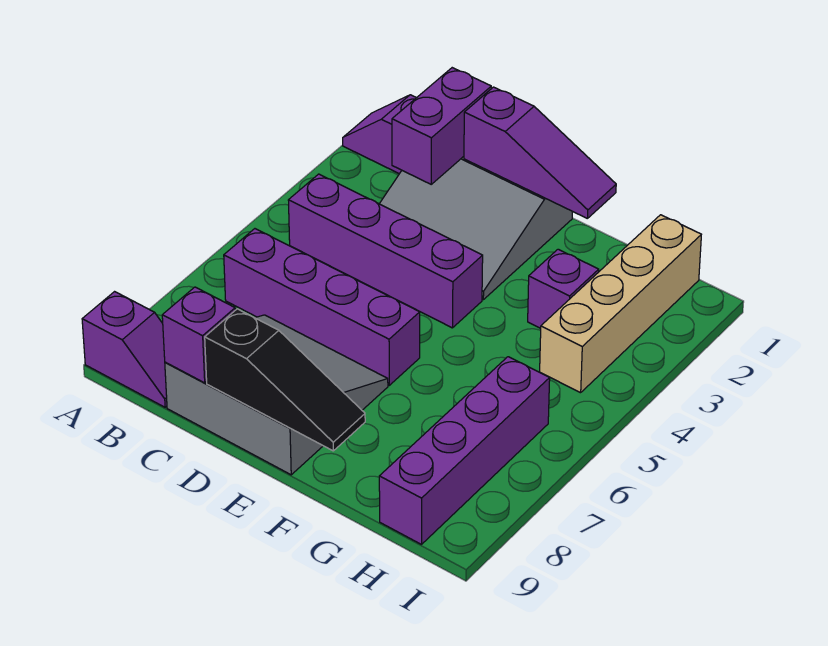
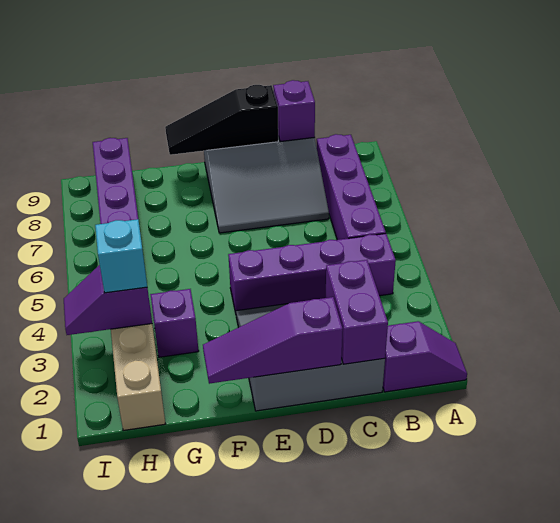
purple 1x2 slope [82,292,167,407] -> purple 1x2 slope moved to [64,265,152,335]
purple 1x4 brick [224,229,420,385] -> purple 1x4 brick turned to [317,134,386,240]
none -> cyan 1x1 brick [95,219,147,293]

